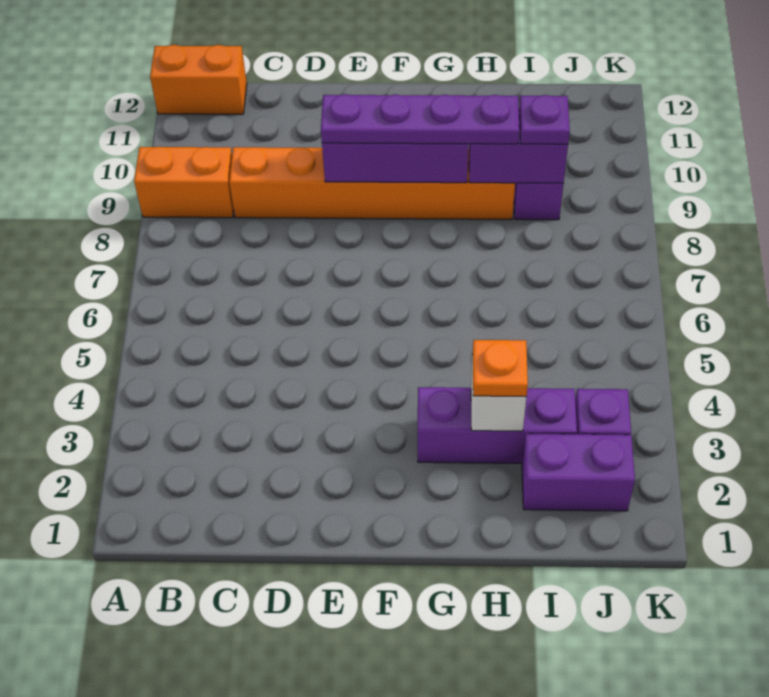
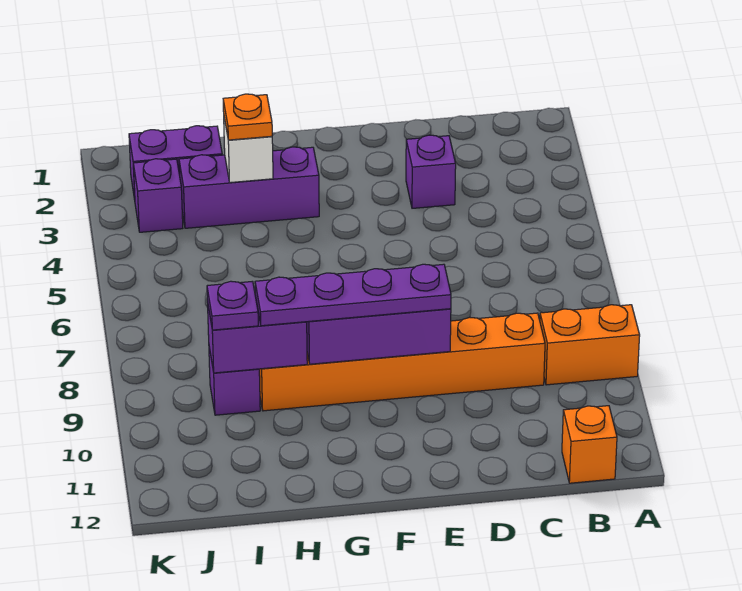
orange 1x2 brick [150,45,247,114] -> orange 1x1 brick [562,406,617,483]
none -> purple 1x1 brick [406,135,456,208]

